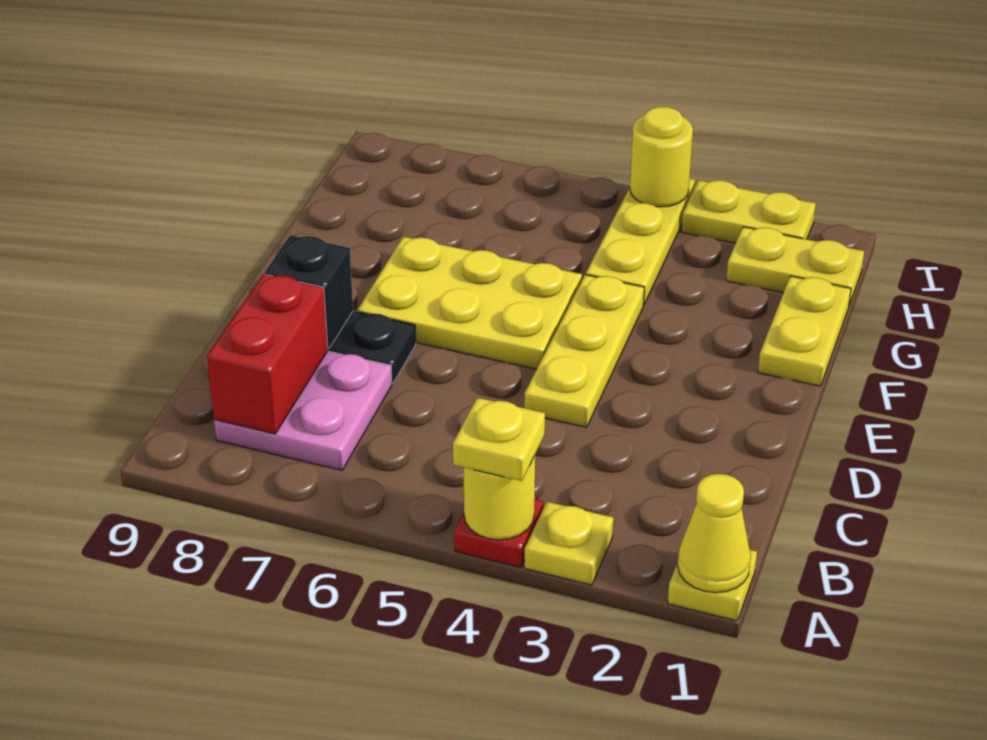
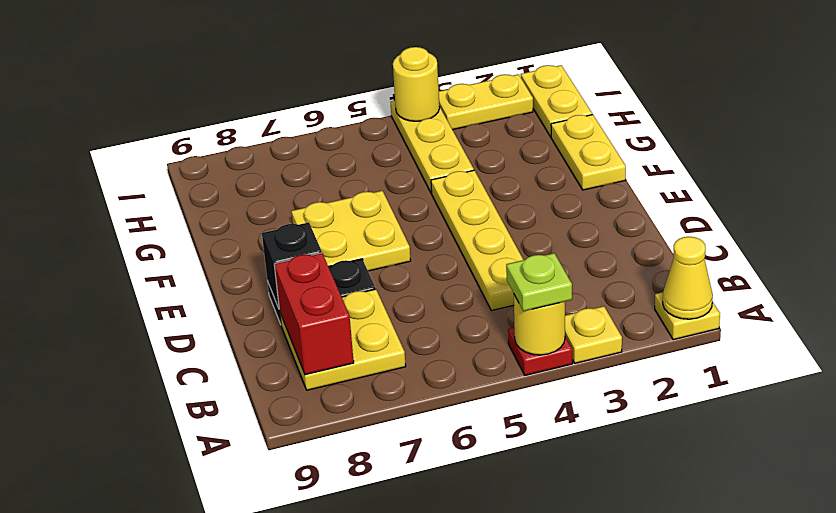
yellow 1x1 plate [453,398,545,481] -> lime 1x1 plate [506,253,572,311]
pink 2x2 plate [214,351,392,470] -> yellow 2x2 plate [280,289,406,390]
yellow 1x3 plate [524,275,644,427] -> yellow 1x4 plate [431,170,523,311]
yellow 2x3 plate [357,237,582,369] -> yellow 2x2 plate [291,191,411,271]
yellow 1x2 plate [726,227,864,305] -> yellow 1x2 plate turned to [521,65,592,137]

